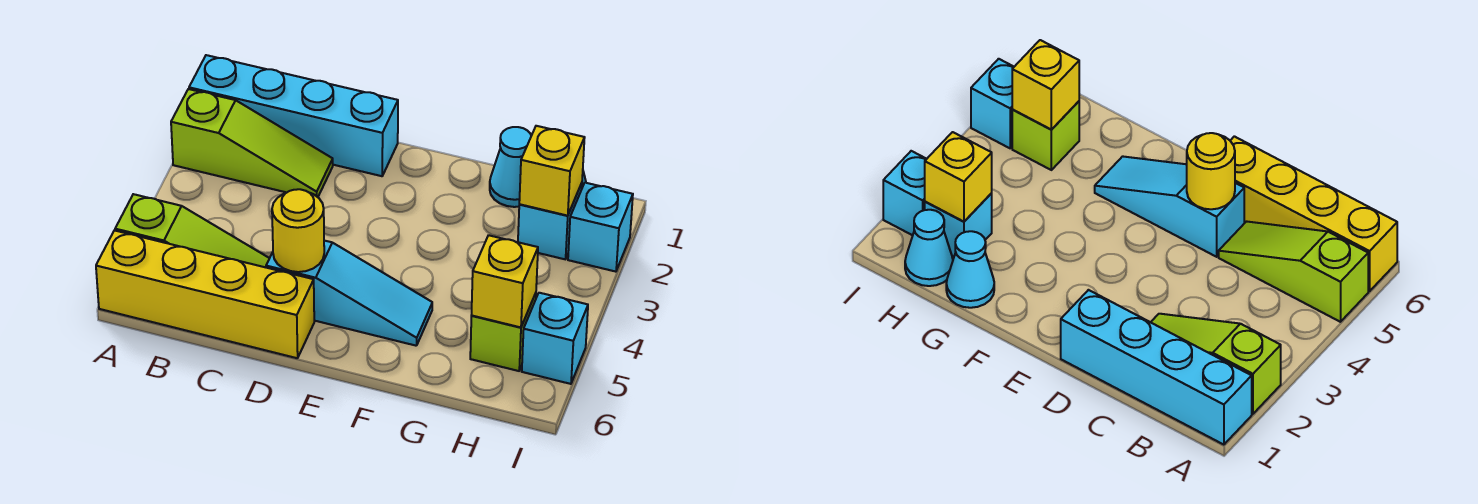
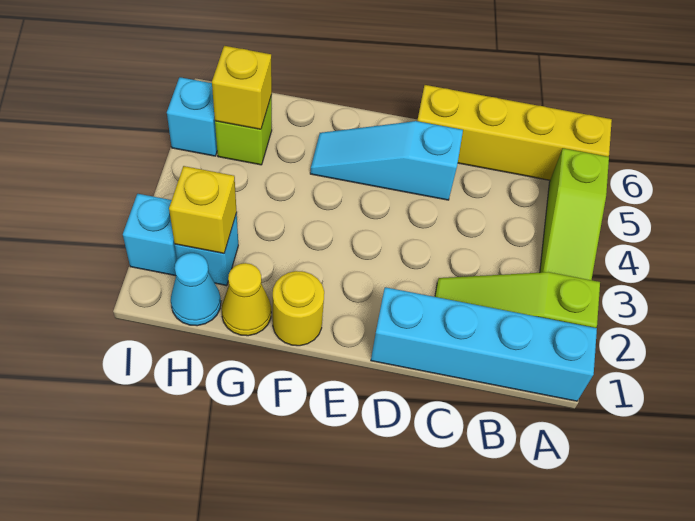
lime 1x3 slope [115,194,270,267] -> lime 1x3 slope turned to [540,148,609,280]
yellow 1x1 round brick [272,189,324,272] -> yellow 1x1 round brick moved to [273,271,324,346]
cyan 1x1 cone [490,127,531,207] -> yellow 1x1 cone [222,263,271,336]

